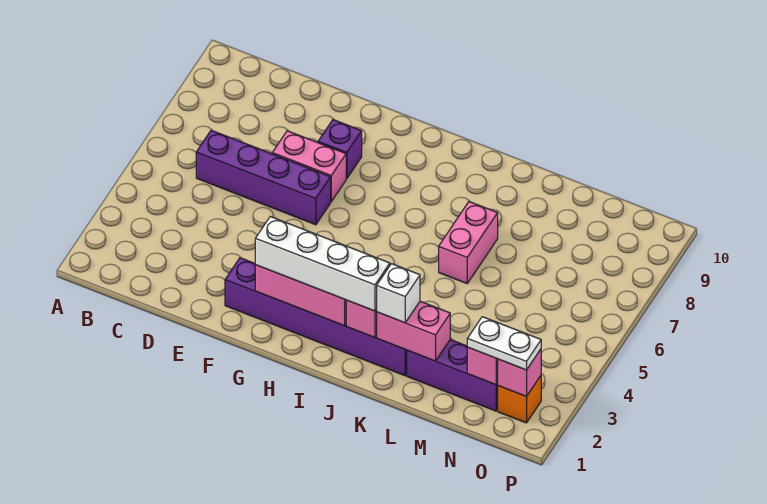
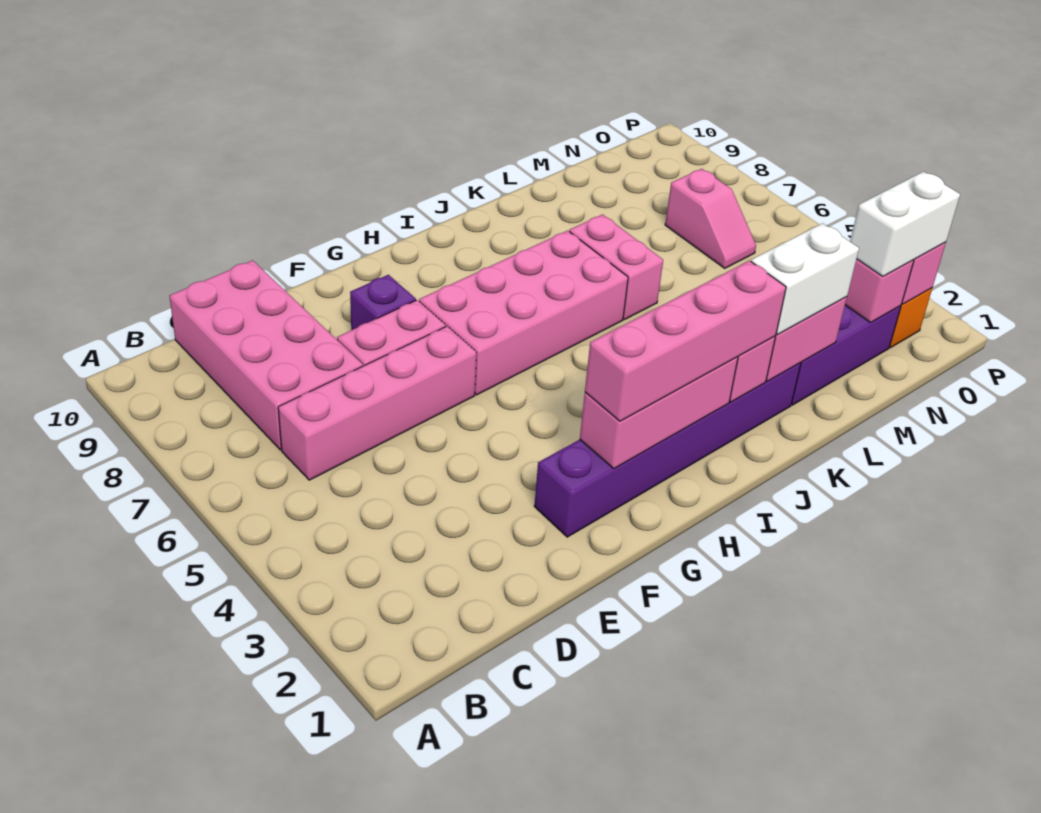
purple 1x4 brick [196,130,331,225] -> pink 1x4 brick [278,326,477,480]
none -> pink 2x4 brick [169,260,363,450]
white 1x4 brick [255,217,390,311] -> pink 1x4 brick [585,261,786,421]
none -> pink 2x4 brick [419,231,628,395]
white 1x1 brick [377,264,420,323] -> white 1x2 brick [751,223,859,334]
white 1x2 plate [467,317,541,370] -> white 1x2 brick [850,172,960,276]
none -> pink 1x2 slope [665,169,756,268]

